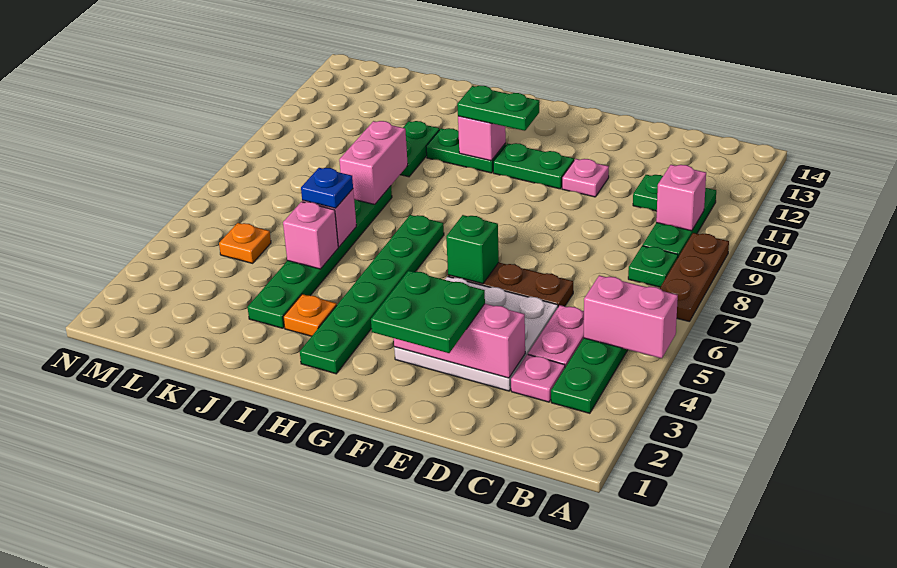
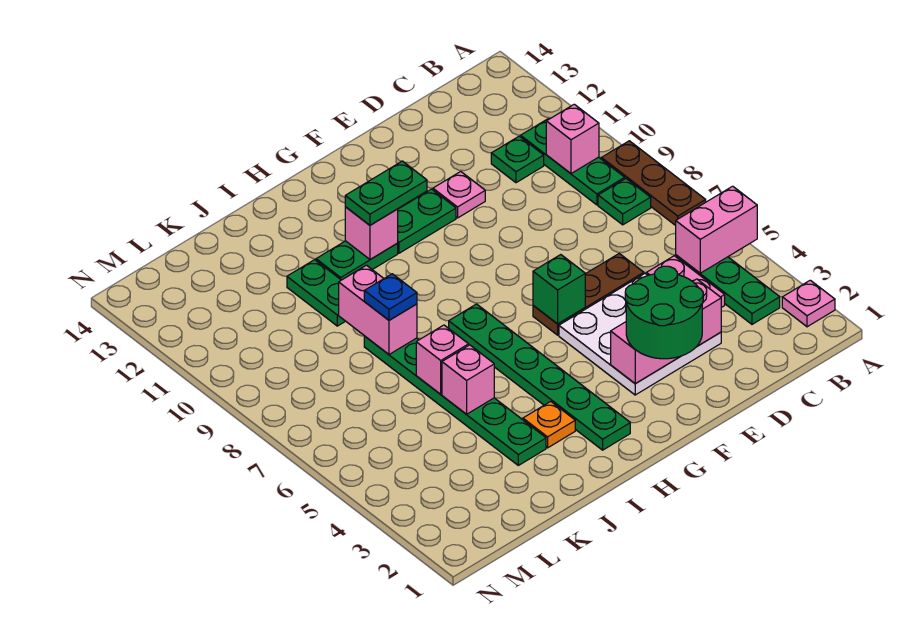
pink 1x1 plate [511,354,565,402] -> pink 1x1 plate moved to [782,280,835,327]
green 2x2 plate [371,271,485,353] -> green 2x2 round brick [625,266,703,359]
blue 1x1 plate [301,168,353,208] -> blue 1x1 plate moved to [364,274,417,320]
orange 1x1 plate [219,223,271,263] -> none

